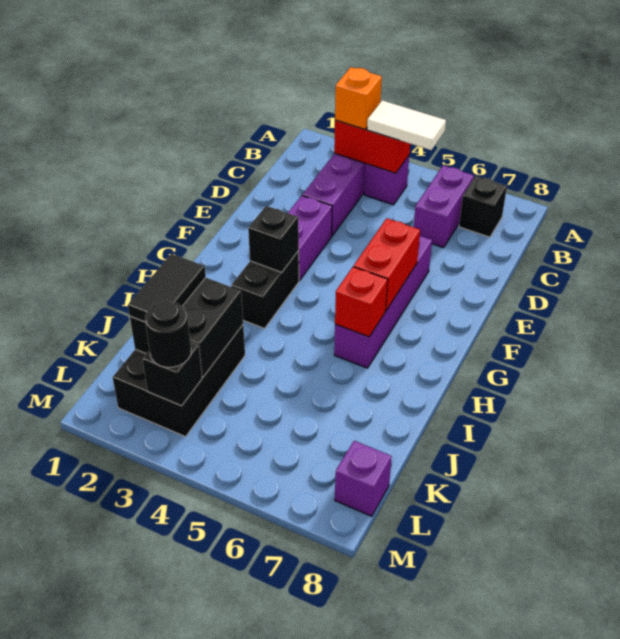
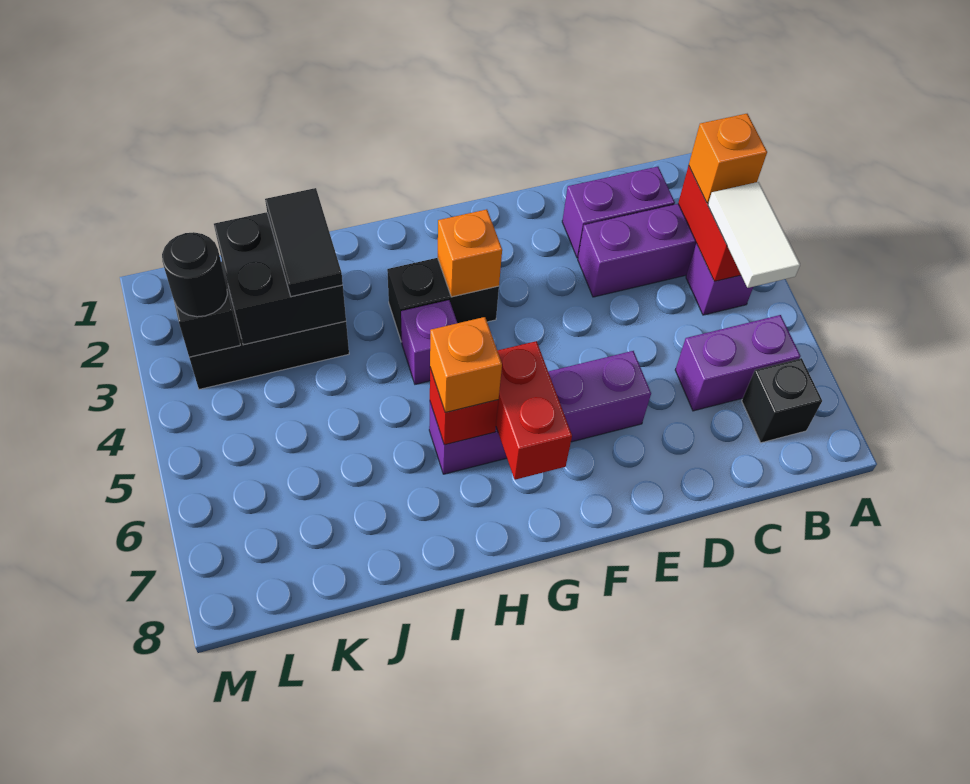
purple 1x2 brick [288,196,332,280] -> purple 1x2 brick moved to [562,167,675,258]
red 1x2 brick [354,218,420,310] -> red 1x2 brick turned to [496,341,572,480]
black 1x1 brick [248,206,299,272] -> orange 1x1 brick [438,209,502,297]
none -> orange 1x1 brick [430,317,502,412]
black 1x2 tile [128,254,206,322] -> black 1x2 tile turned to [265,188,343,297]
purple 1x1 brick [335,441,392,516] -> purple 1x1 brick moved to [401,300,457,384]

